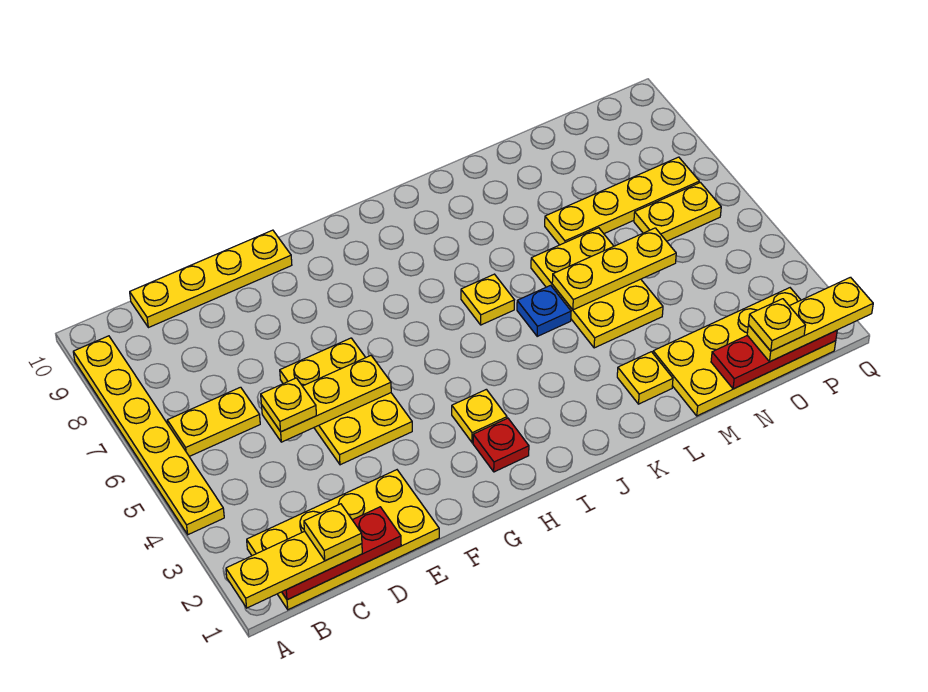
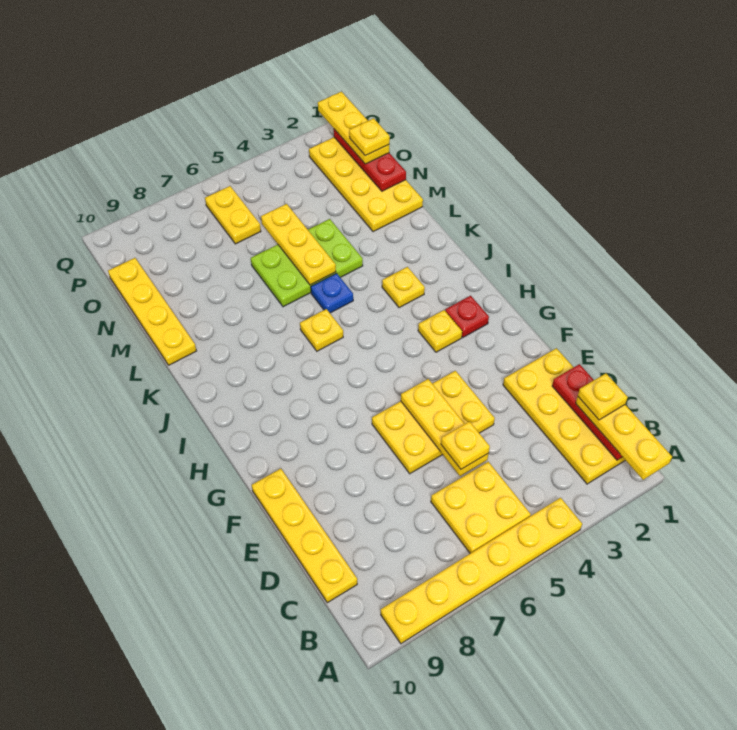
yellow 1x2 plate [167,387,260,456] -> yellow 2x2 plate [431,462,531,553]
yellow 1x1 plate [617,352,673,404] -> yellow 1x1 plate moved to [382,267,425,308]
yellow 2x3 plate [531,228,663,348] -> lime 2x3 plate [251,219,363,307]
yellow 1x4 plate [545,157,699,245] -> yellow 1x4 plate moved to [108,258,196,365]

